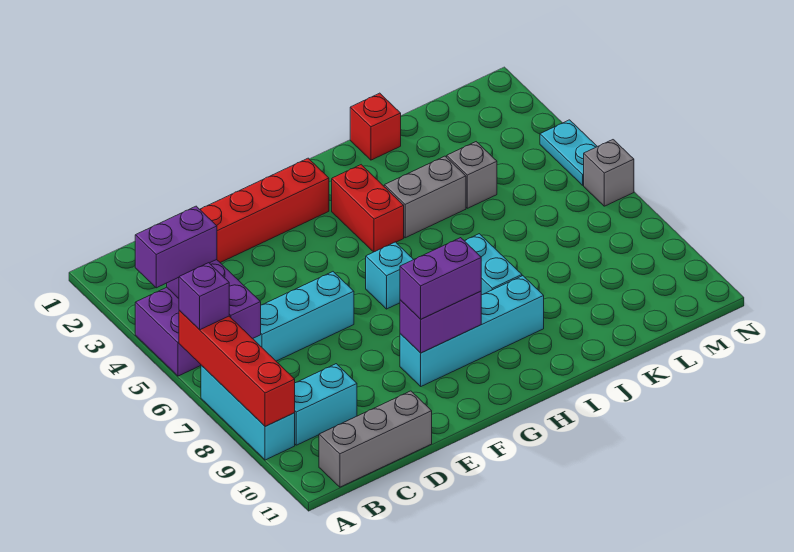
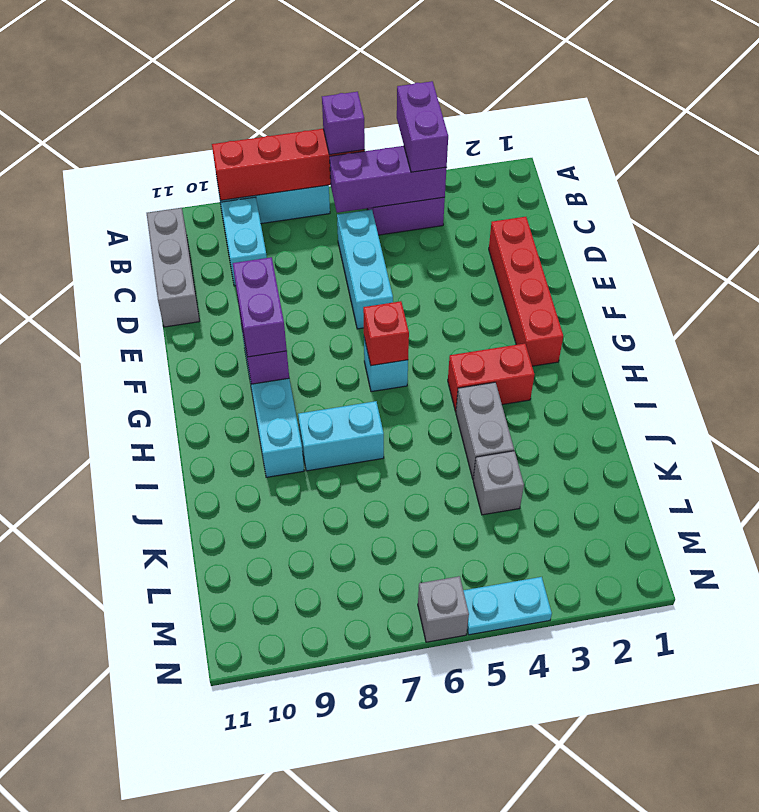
red 1x1 brick [350,93,401,160] -> red 1x1 brick moved to [363,301,409,366]

